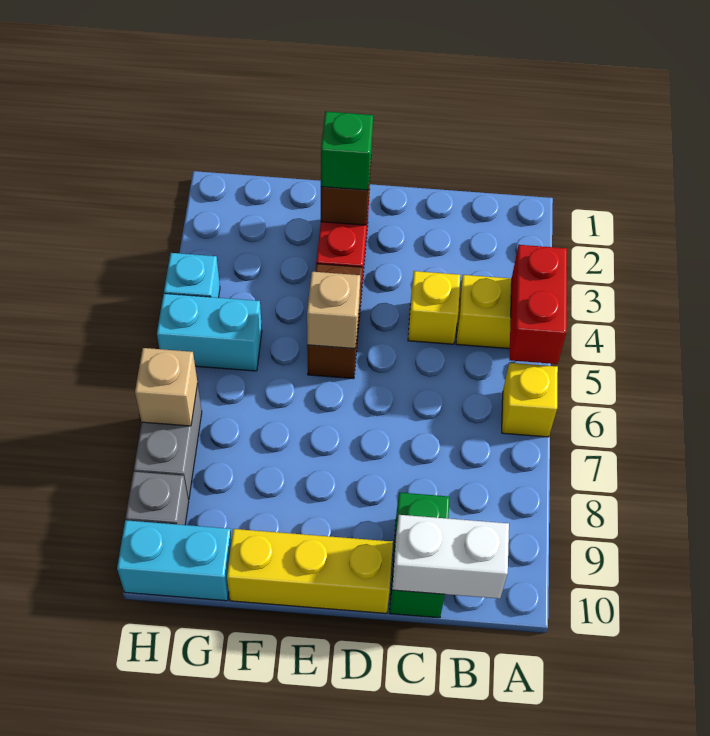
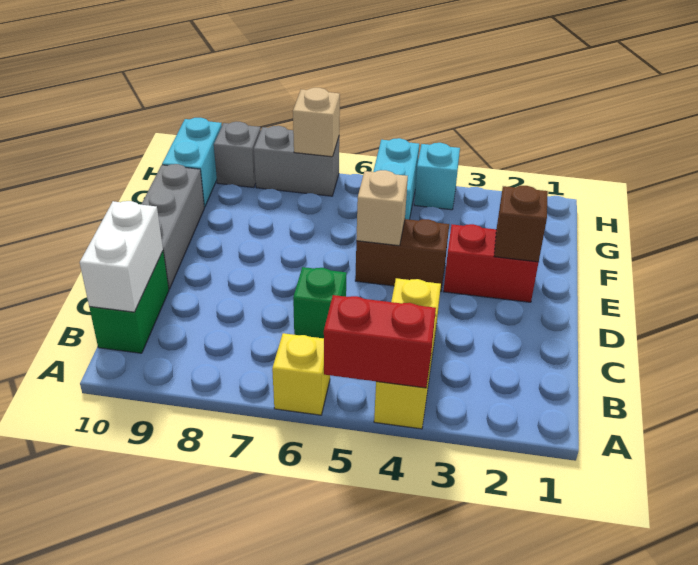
green 1x2 brick [390,493,450,618] -> green 1x2 brick turned to [89,251,169,353]
yellow 1x3 brick [227,529,393,613] -> grey 1x3 brick [141,164,204,289]
green 1x1 brick [321,111,373,190] -> green 1x1 brick moved to [293,267,346,338]

